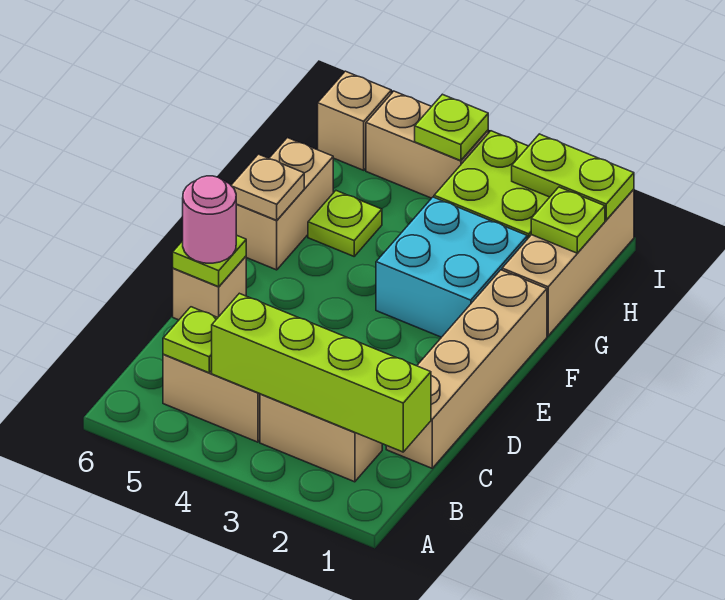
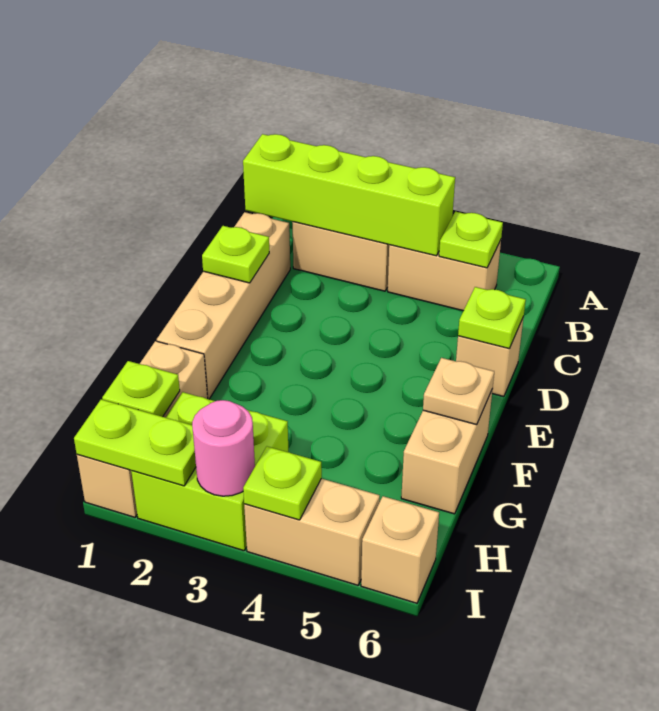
pink 1x1 round brick [183,176,236,263] -> pink 1x1 round brick moved to [192,400,255,496]
cyan 2x2 brick [376,197,527,337] -> none
lime 1x1 plate [308,191,382,256] -> lime 1x1 plate moved to [202,226,269,283]

